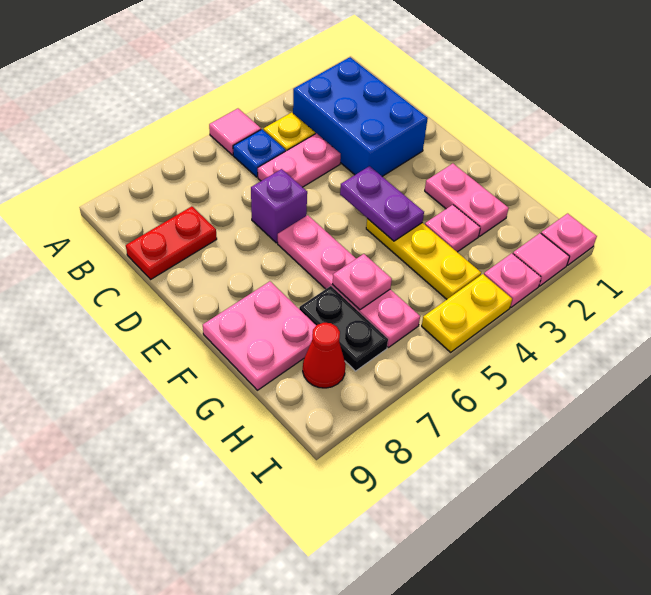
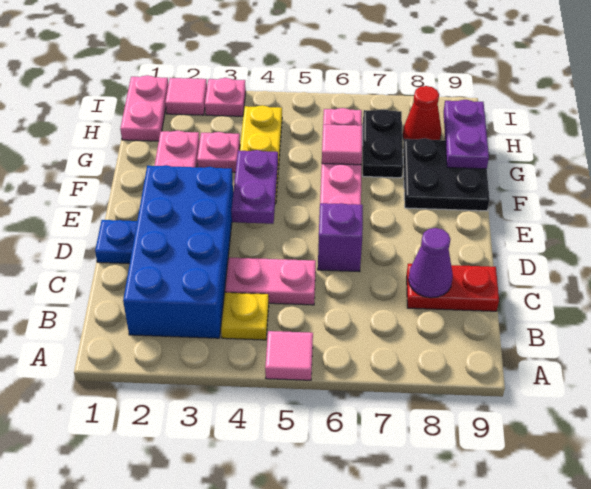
blue 2x3 brick [293,57,428,176] -> blue 2x4 brick [123,165,233,338]
blue 1x1 plate [233,129,286,177] -> blue 1x1 plate moved to [95,220,137,264]
none -> purple 1x1 cone [408,228,453,298]
pink 2x2 plate [203,281,316,390] -> black 2x2 plate [403,138,490,211]
pink 1x1 plate [332,254,392,310] -> pink 1x1 tile [322,124,362,165]
none -> purple 1x2 plate [443,100,489,169]
pink 1x1 plate [541,214,597,265] -> pink 1x2 plate [120,75,169,141]
yellow 1x2 plate [422,274,512,352] -> none

